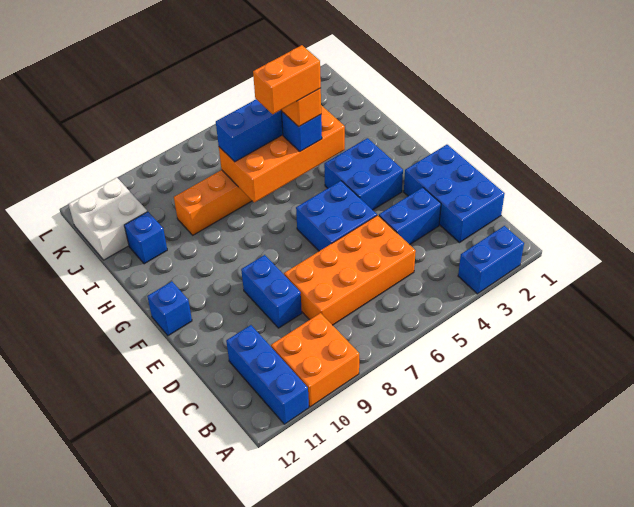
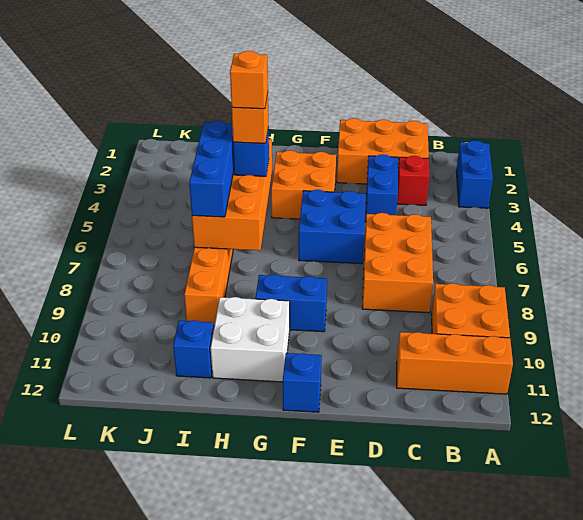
blue 1x3 brick [226,325,309,424] -> orange 1x3 brick [397,332,513,394]
blue 2x3 brick [404,145,505,243] -> orange 2x3 brick [337,118,429,184]
none -> red 1x1 brick [397,156,429,205]
orange 2x4 brick [284,215,416,325] -> orange 2x3 brick [362,213,433,313]
blue 1x2 brick [241,255,302,328] -> blue 1x2 brick moved to [256,274,327,332]
blue 2x2 brick [324,138,403,210] -> orange 2x2 brick [271,150,336,219]
orange 1x2 brick [253,45,321,114] -> orange 1x1 brick [230,51,268,109]
white 2x2 brick [69,178,147,260] -> white 2x2 brick moved to [211,297,290,382]

